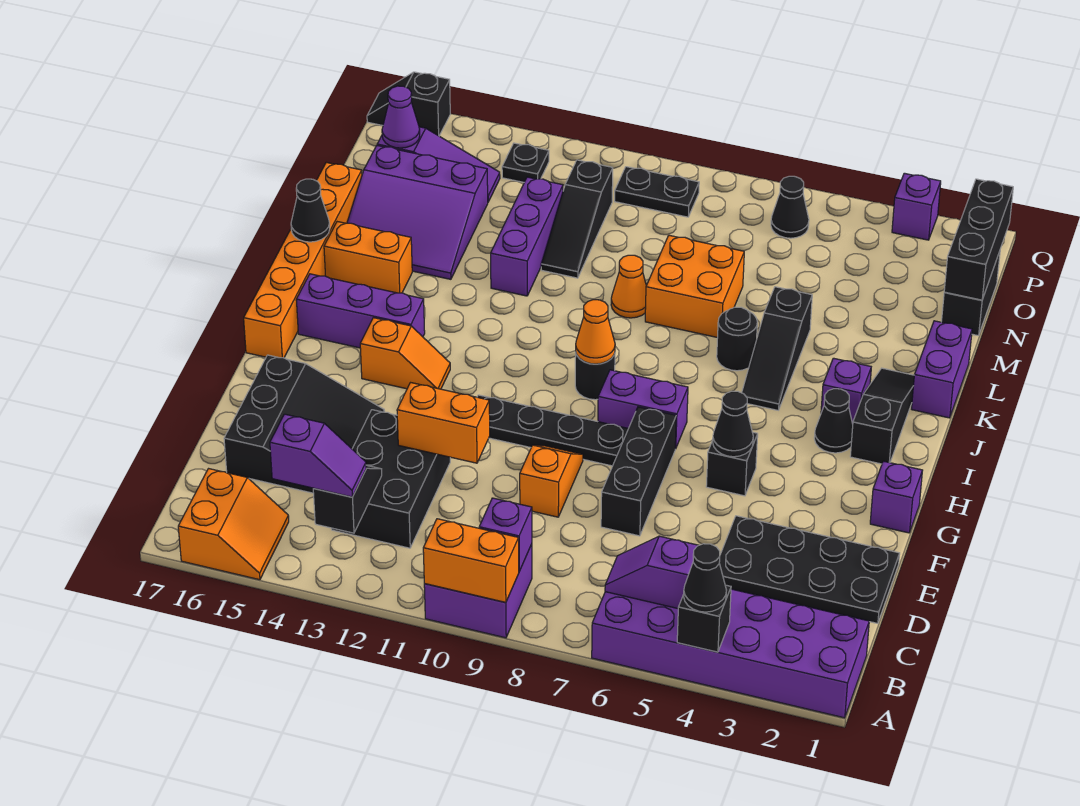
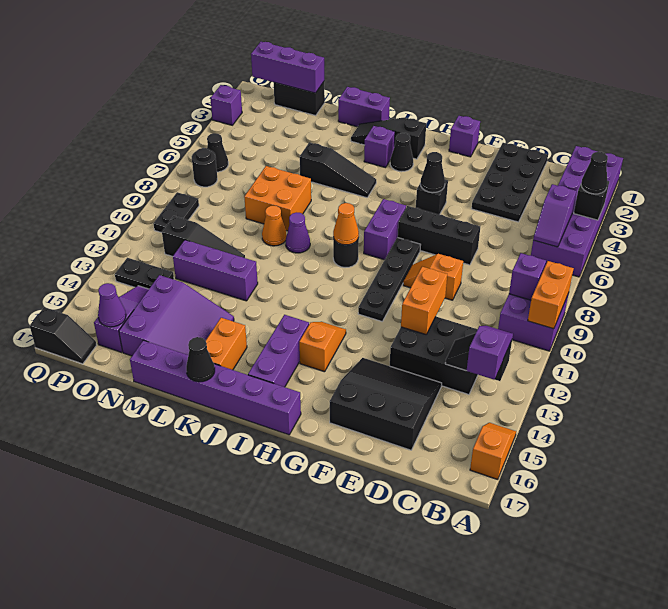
orange 2x2 slope [178,469,289,580] -> orange 1x2 slope [470,423,516,480]
orange 1x6 brick [244,162,362,358] -> purple 1x6 brick [130,340,301,435]
black 1x1 round brick [717,307,757,371] -> black 1x1 round brick moved to [192,148,217,187]
none -> purple 1x1 cone [286,213,310,253]
black 1x3 brick [944,179,1013,300] -> purple 1x3 brick [251,42,324,93]
black 1x1 plate [502,143,549,182] -> black 1x2 plate [115,258,174,289]
black 1x2 slope [367,72,450,136] -> black 1x2 slope turned to [30,307,96,364]

